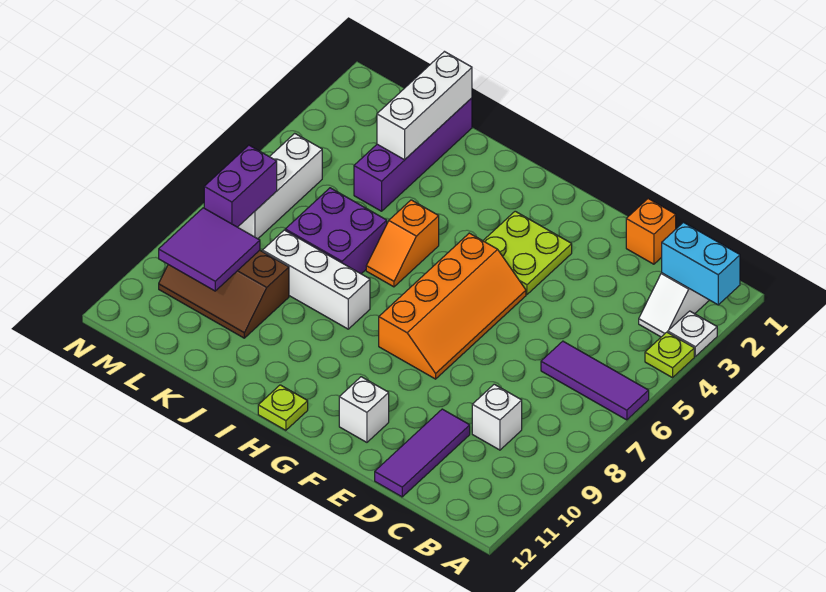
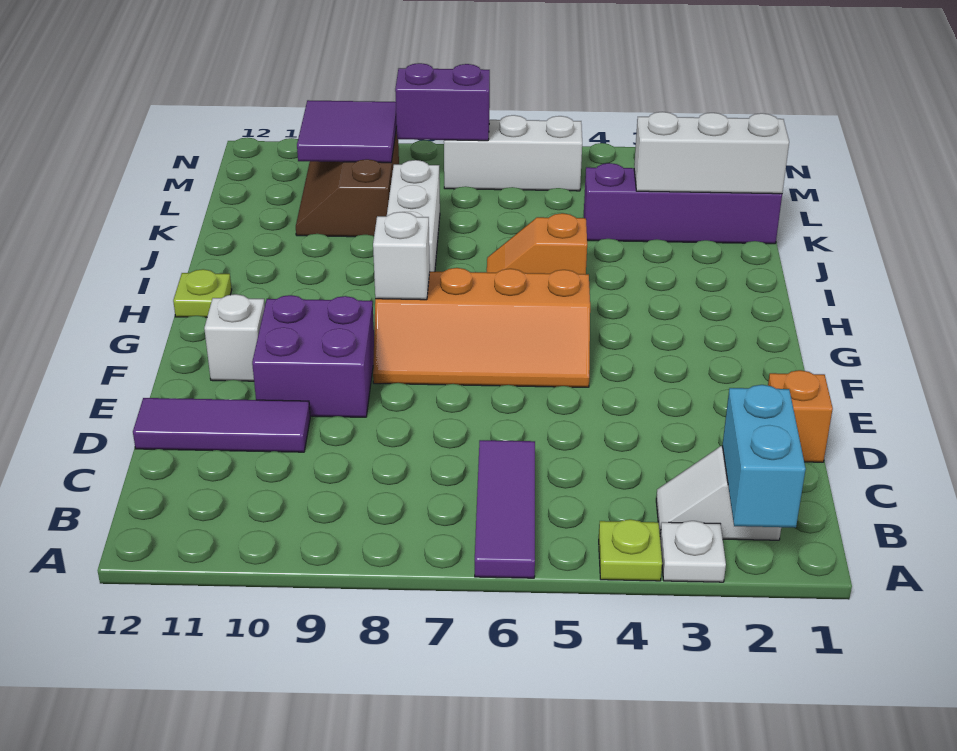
white 1x1 brick [472,384,522,450] -> white 1x1 brick moved to [373,212,430,300]
lime 2x2 plate [483,211,572,294] -> none
purple 2x2 brick [285,188,387,274] -> purple 2x2 brick moved to [252,295,374,417]

